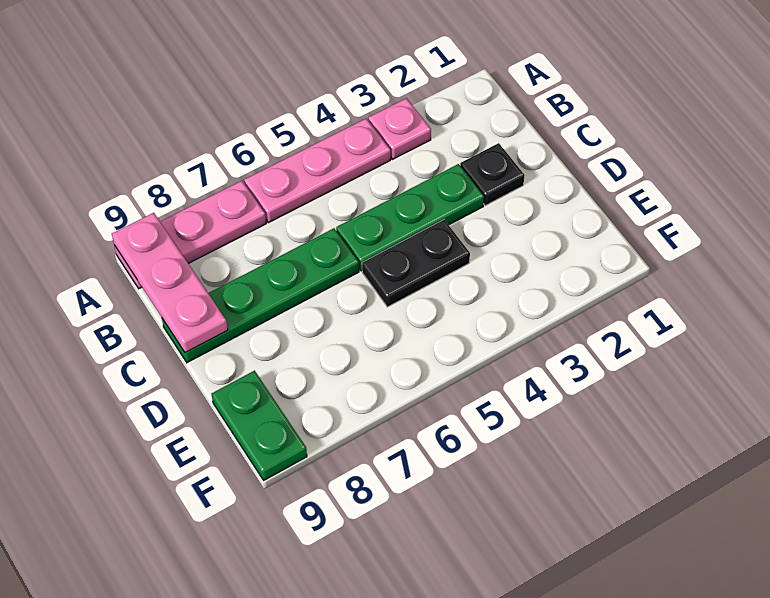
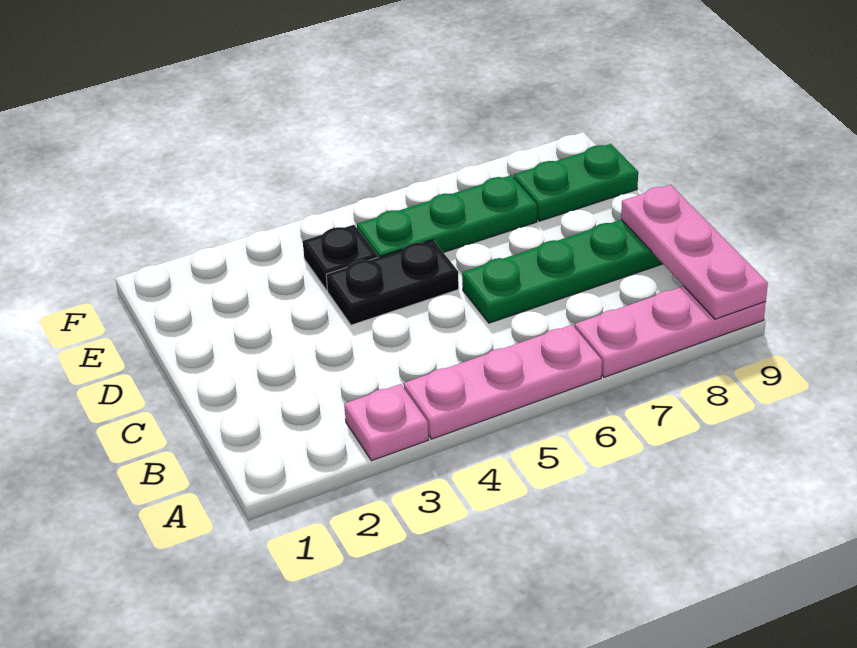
black 1x1 plate [460,143,525,205] -> black 1x1 plate moved to [303,225,378,290]
green 1x3 plate [336,164,484,271] -> green 1x3 plate moved to [357,175,537,257]
green 1x2 plate [212,371,307,480] -> green 1x2 plate turned to [514,144,638,221]

